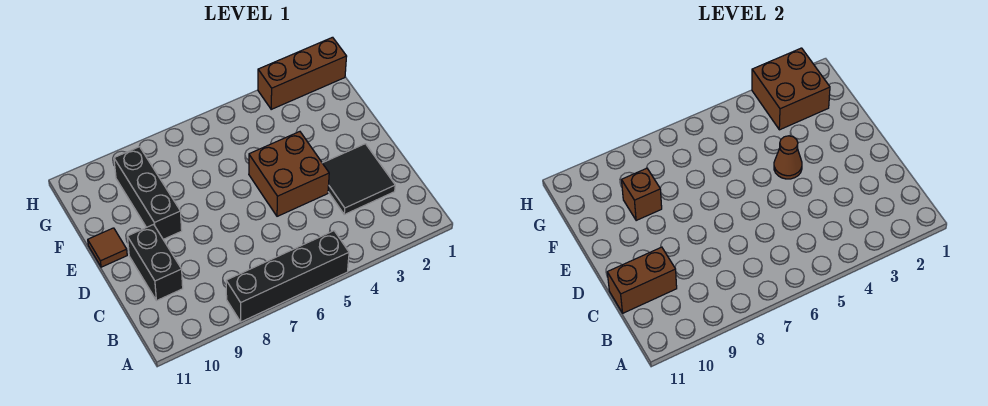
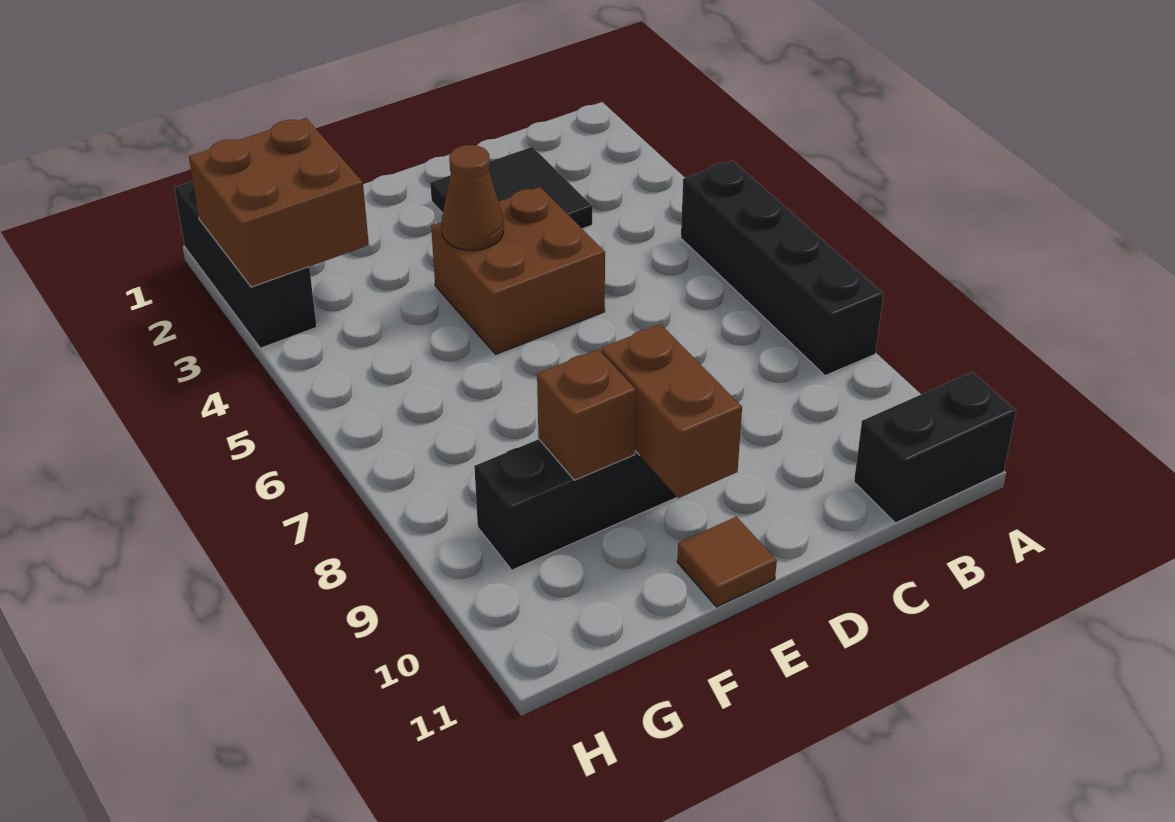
black 1x2 brick [127,224,183,301] -> black 1x2 brick moved to [854,372,1016,523]
brown 1x2 brick [607,247,677,313] -> brown 1x2 brick moved to [601,324,742,498]
brown 1x3 brick [258,37,347,109] -> black 1x3 brick [174,181,317,348]

